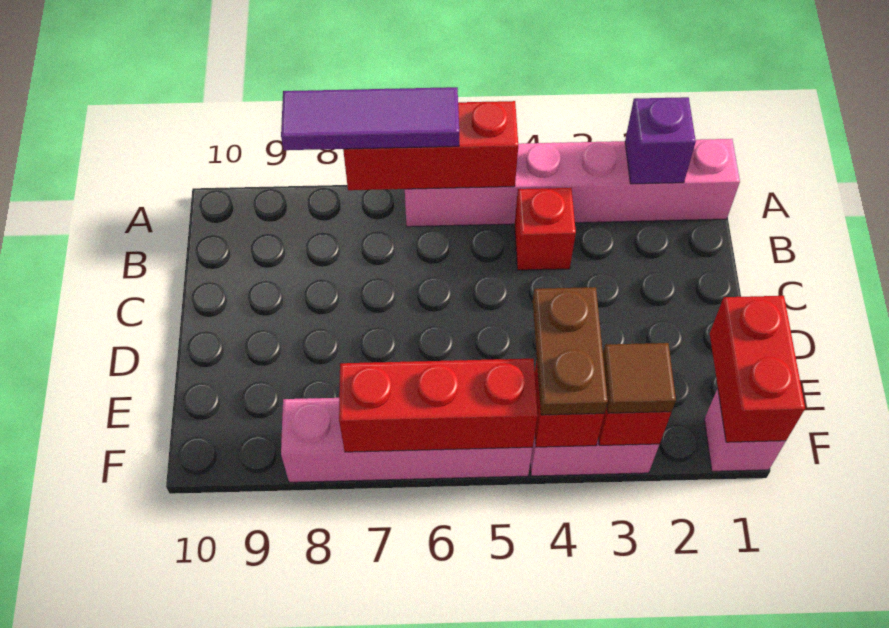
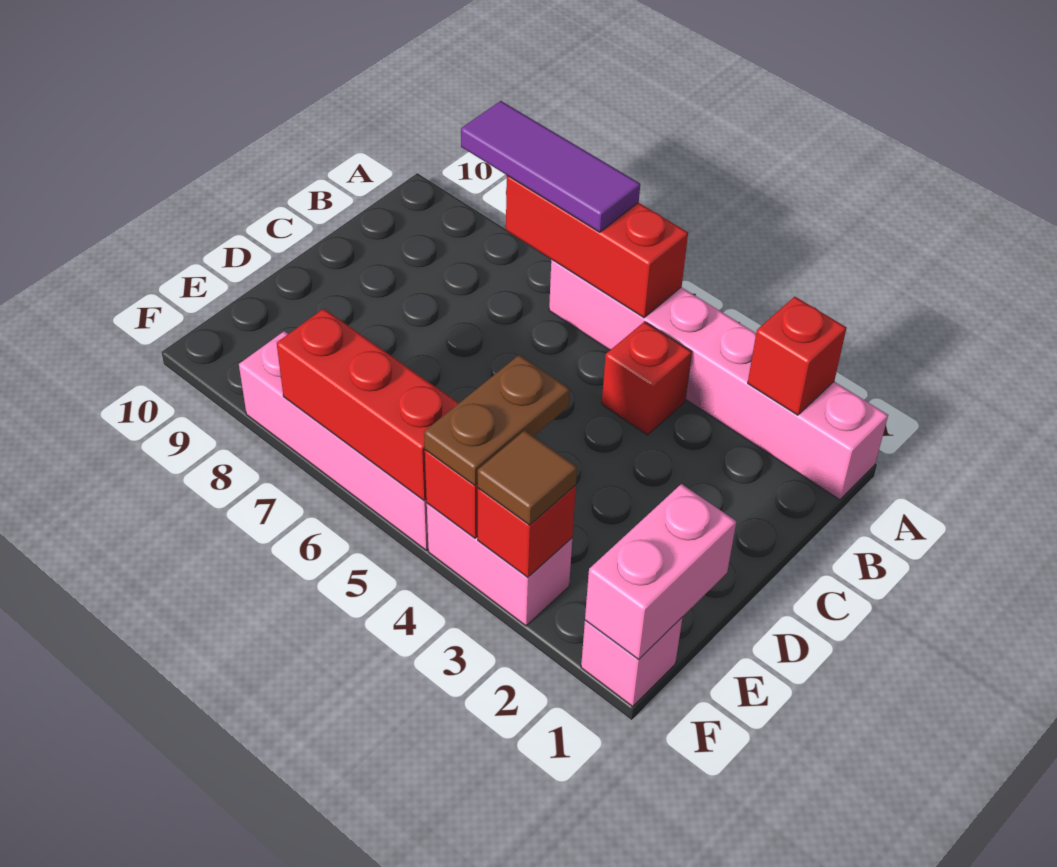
purple 1x1 brick [625,97,696,184] -> red 1x1 brick [748,297,847,415]
red 1x2 brick [710,296,805,442] -> pink 1x2 brick [585,484,736,659]

